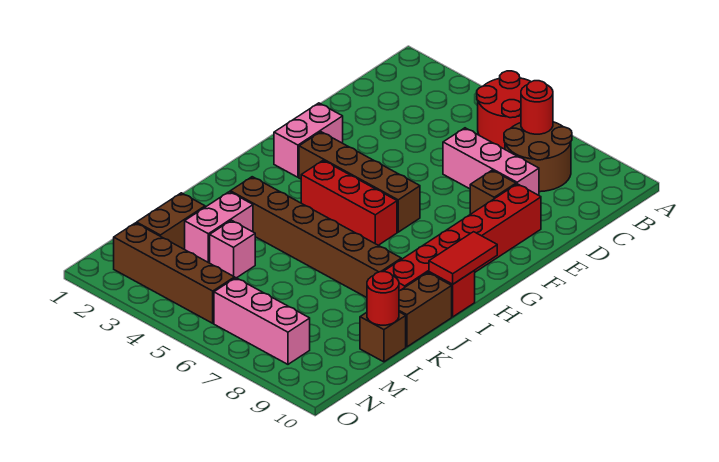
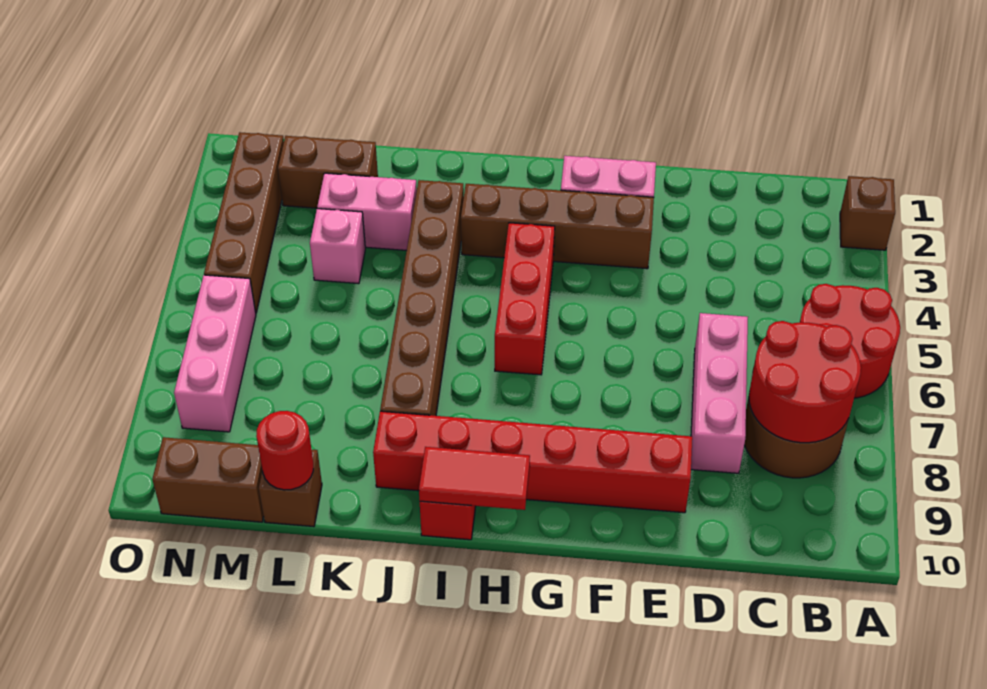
red 1x1 round brick [521,81,553,134] -> red 2x2 round brick [749,321,861,443]
brown 1x1 brick [470,170,516,214] -> brown 1x1 brick moved to [840,176,895,250]
brown 1x4 brick [299,132,420,232] -> brown 1x4 brick turned to [461,184,654,269]
brown 1x2 brick [399,273,452,347] -> brown 1x2 brick moved to [152,437,264,522]

